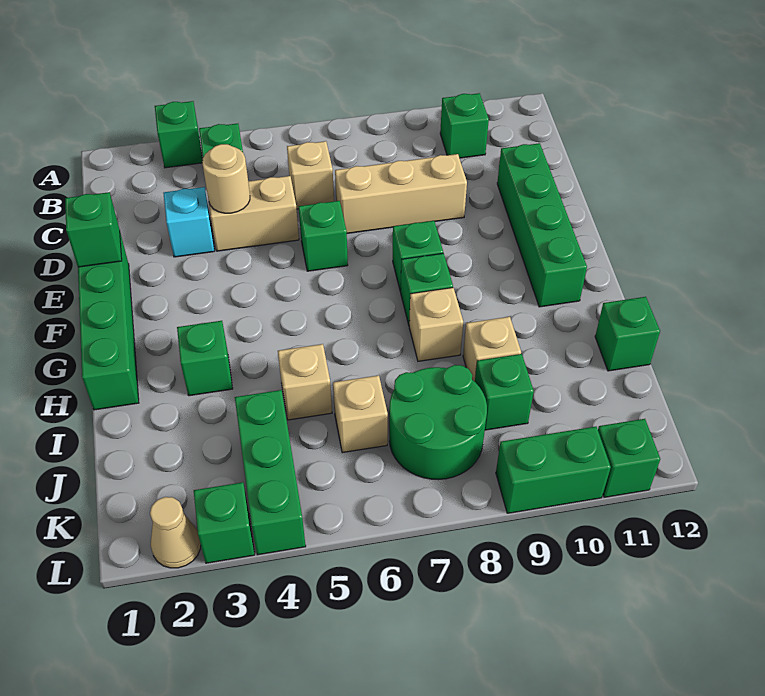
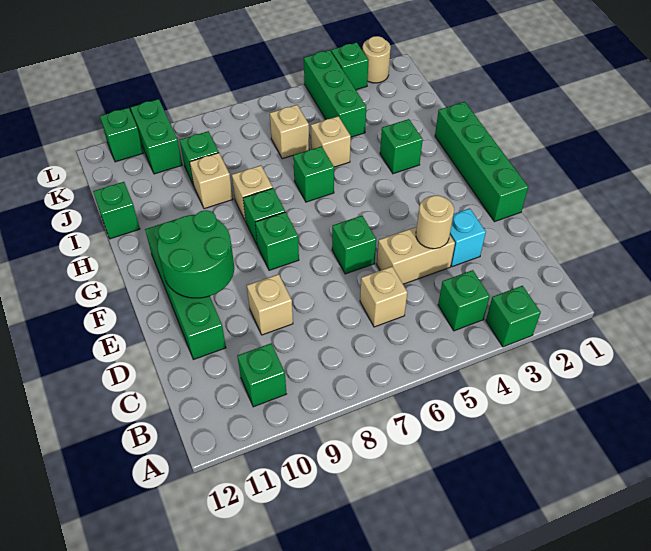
tan 1x3 brick [335,154,467,233] -> tan 1x1 brick [247,274,293,335]
green 1x1 brick [65,192,122,267] -> green 1x1 brick moved to [293,146,334,202]
green 2x2 round brick [389,365,487,480] -> green 2x2 round brick moved to [157,210,234,298]
tan 1x1 cone [150,497,201,568] -> tan 1x1 round brick [363,36,391,83]
green 1x2 brick [496,427,611,513] -> green 1x2 brick turned to [130,99,182,174]

